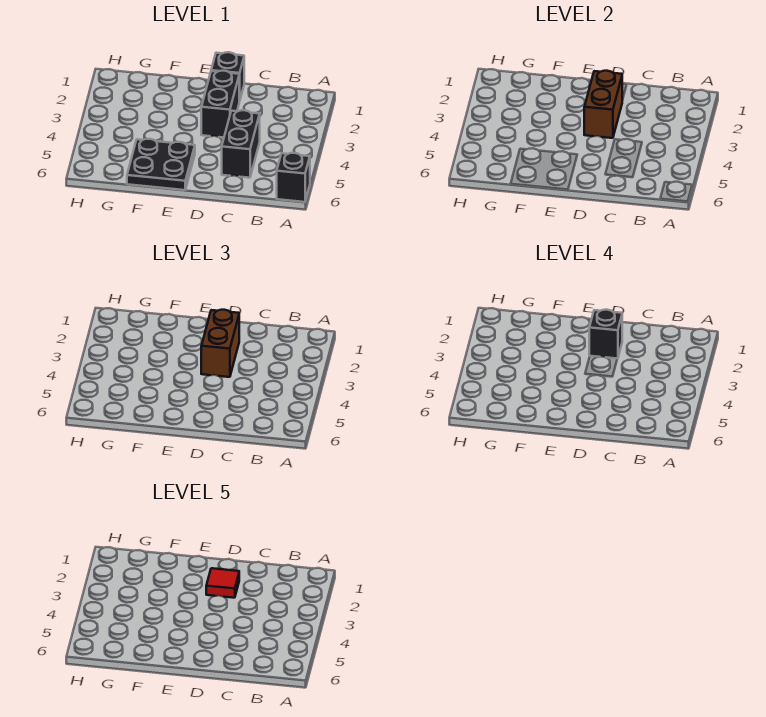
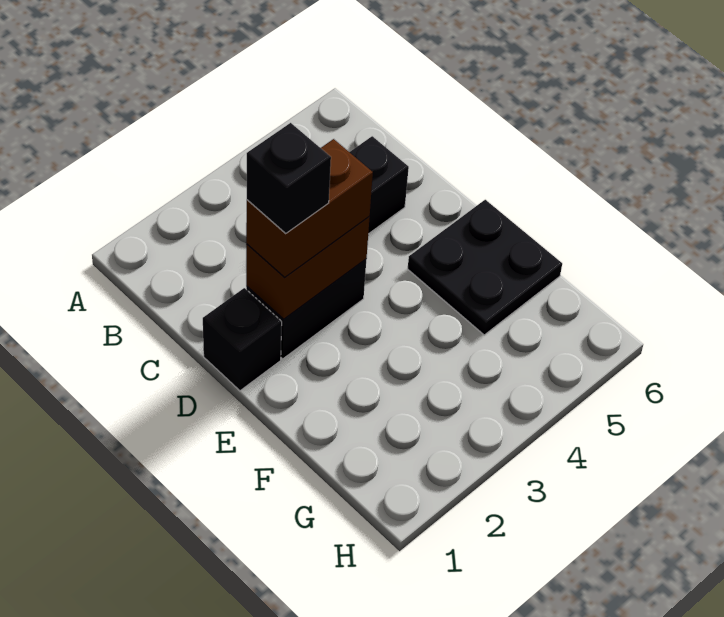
black 1x1 brick [277,153,310,202] -> none
red 1x1 tile [206,568,239,598] -> none

